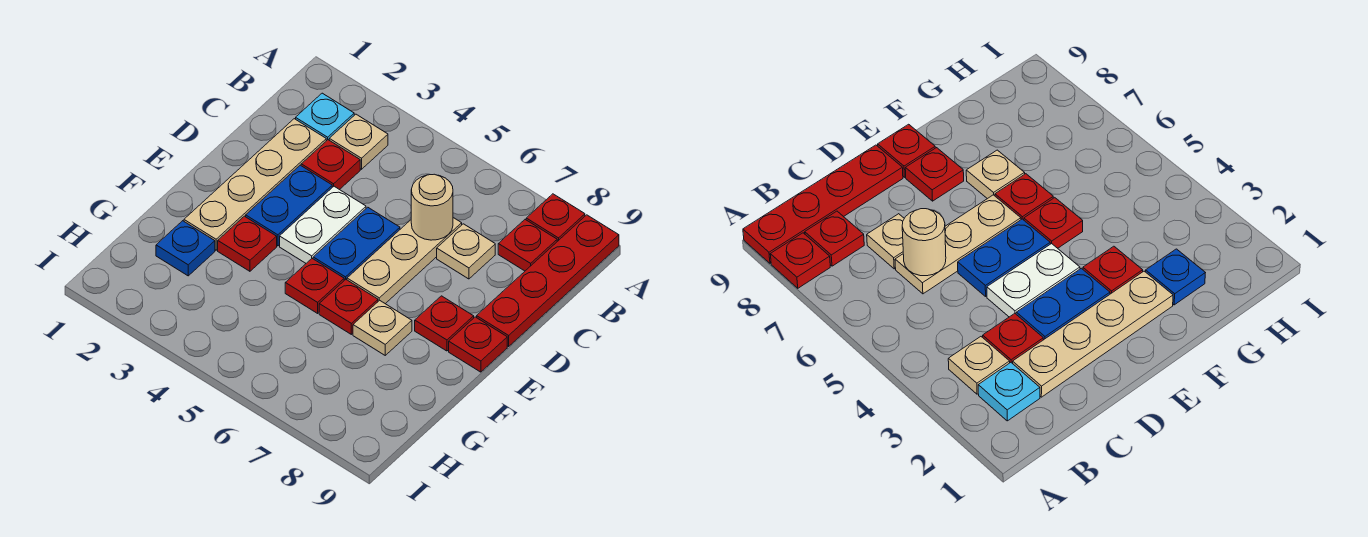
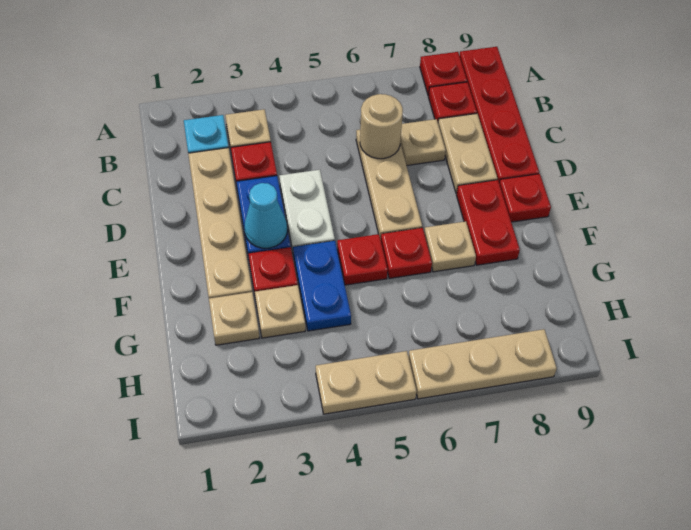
none -> tan 1x2 plate [438,114,497,194]
blue 1x2 plate [313,207,400,280] -> blue 1x2 plate moved to [293,241,351,331]
none -> cyan 1x1 cone [245,183,287,248]
red 1x1 plate [415,296,474,351] -> red 1x2 plate [456,180,520,265]
blue 1x1 plate [156,221,215,276] -> tan 1x1 plate [209,292,260,345]
none -> tan 1x1 plate [255,285,305,338]
none -> tan 1x2 plate [316,351,416,414]
none -> tan 1x3 plate [408,329,557,399]

